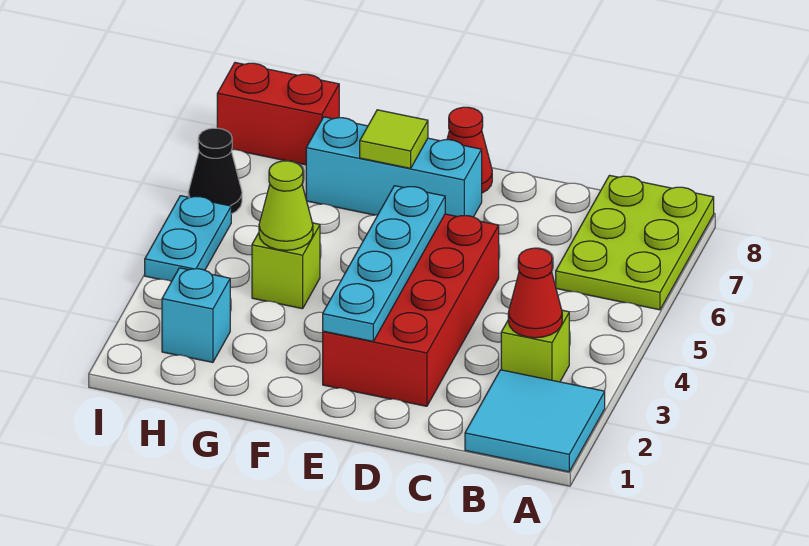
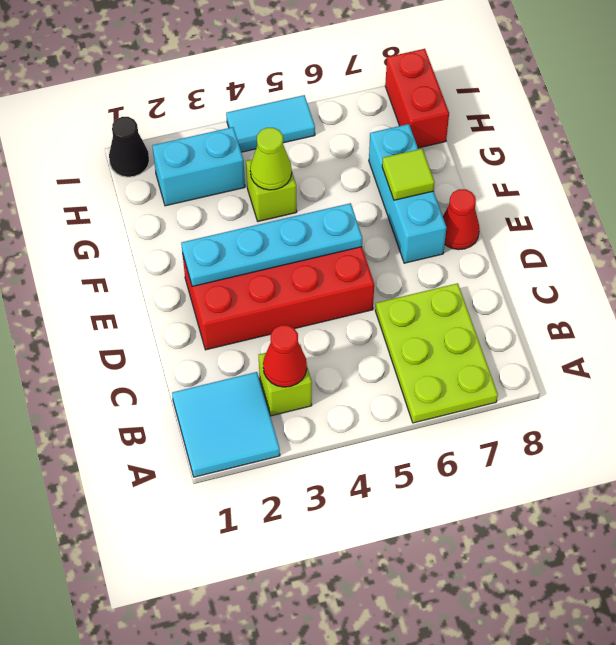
lime 2x3 plate [556,175,714,310] -> lime 2x3 plate turned to [375,283,498,423]
cyan 1x1 brick [162,268,230,362] -> cyan 1x2 brick [152,127,245,206]
cyan 1x2 plate [145,196,231,282] -> cyan 1x2 tile [226,95,315,152]
black 1x1 cone [188,128,242,214] -> black 1x1 cone moved to [109,117,149,177]

